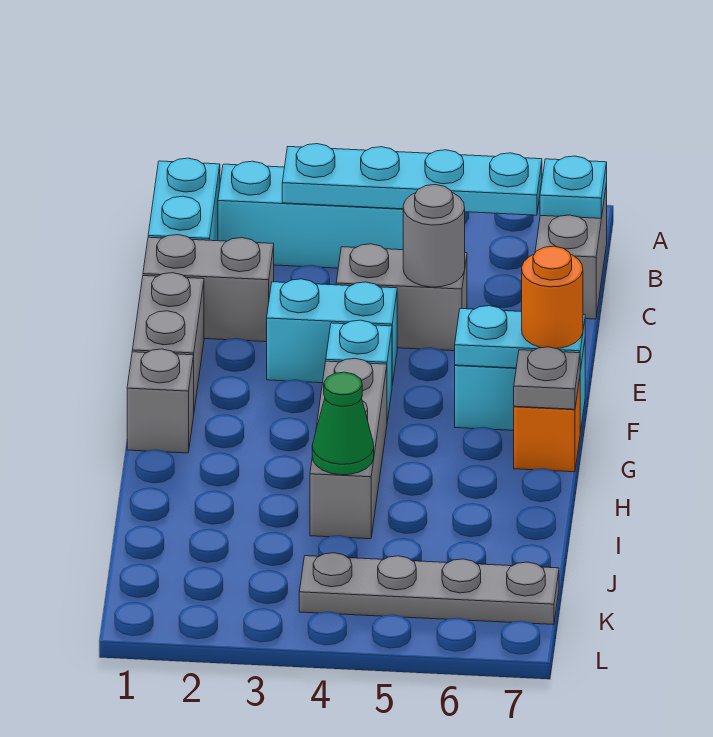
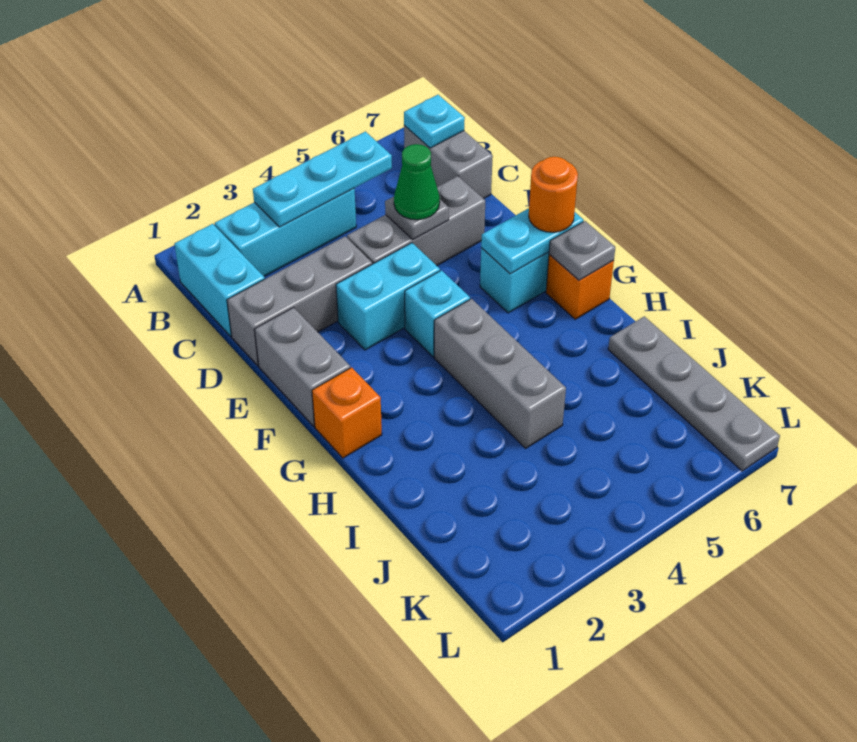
cyan 1x4 plate [282,144,542,215] -> cyan 1x3 plate [253,132,392,227]
grey 1x2 brick [143,235,274,342] -> grey 1x3 brick [227,236,372,365]
grey 1x2 brick [336,244,467,351] -> grey 1x3 brick [347,176,485,266]
grey 1x1 round brick [403,185,465,287] -> grey 1x1 plate [385,197,449,239]
grey 1x1 brick [127,349,194,453] -> orange 1x1 brick [312,367,382,458]
green 1x1 cone [312,372,374,475] -> green 1x1 cone moved to [394,144,440,220]
grey 1x4 plate [299,553,559,624] -> grey 1x4 plate turned to [608,316,780,471]

